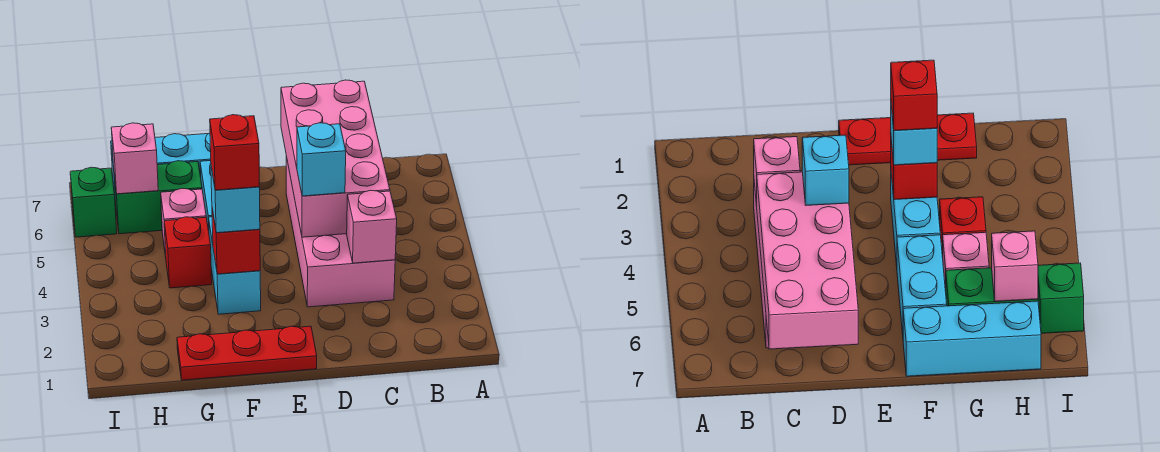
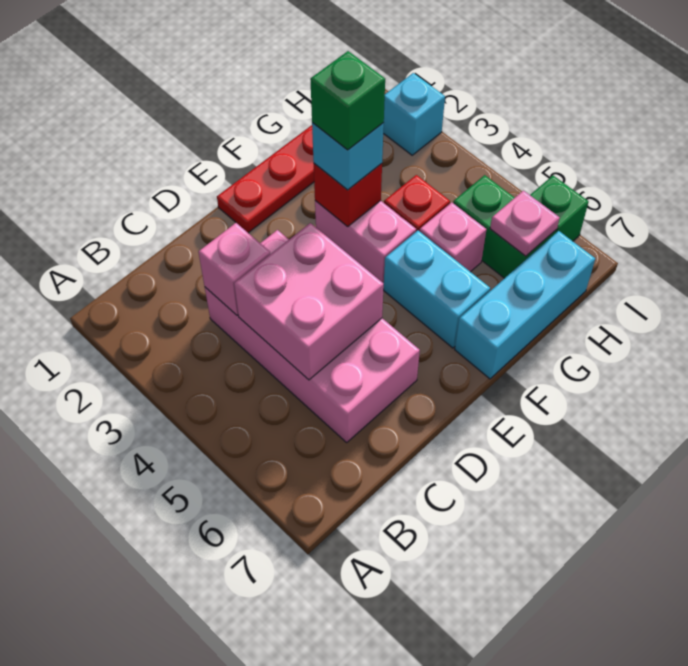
pink 2x4 brick [281,80,390,237] -> pink 2x2 brick [234,223,384,380]
cyan 1x1 brick [297,123,346,196] -> cyan 1x1 brick moved to [383,73,445,155]
cyan 1x2 brick [209,217,261,314] -> pink 1x2 brick [315,201,416,283]
red 1x1 brick [210,115,259,190] -> green 1x1 brick [310,51,385,150]
green 1x2 brick [114,161,202,234] -> green 1x2 brick turned to [453,175,557,278]
pink 1x1 brick [111,123,158,194] -> pink 1x1 plate [490,191,560,256]

